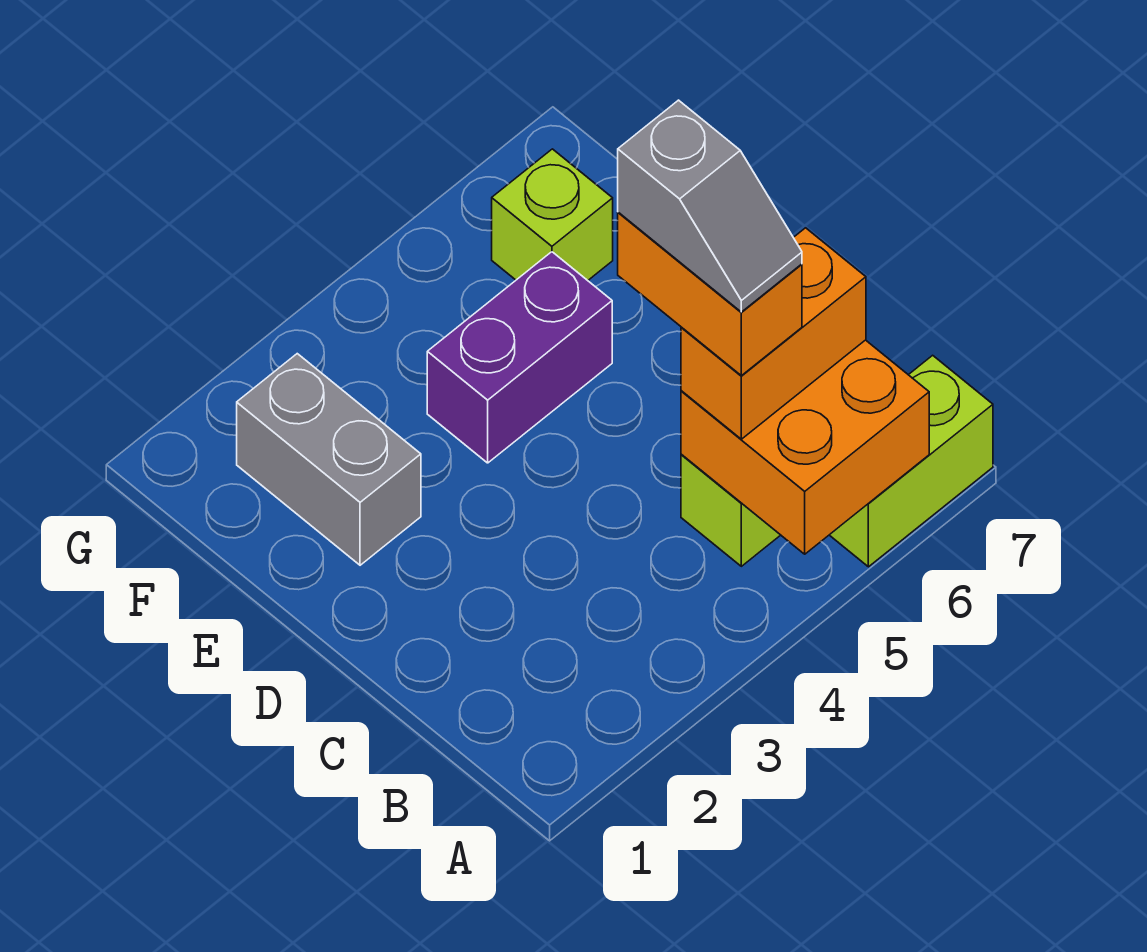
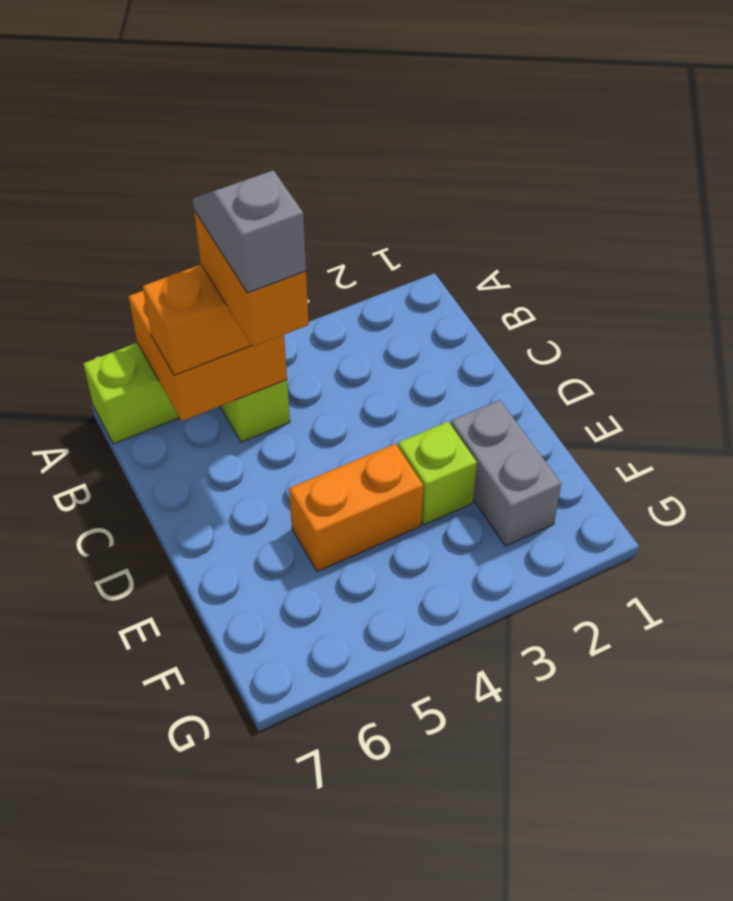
purple 1x2 brick [427,252,612,463] -> orange 1x2 brick [289,444,423,572]
lime 1x1 brick [492,149,613,280] -> lime 1x1 brick moved to [398,422,477,525]

